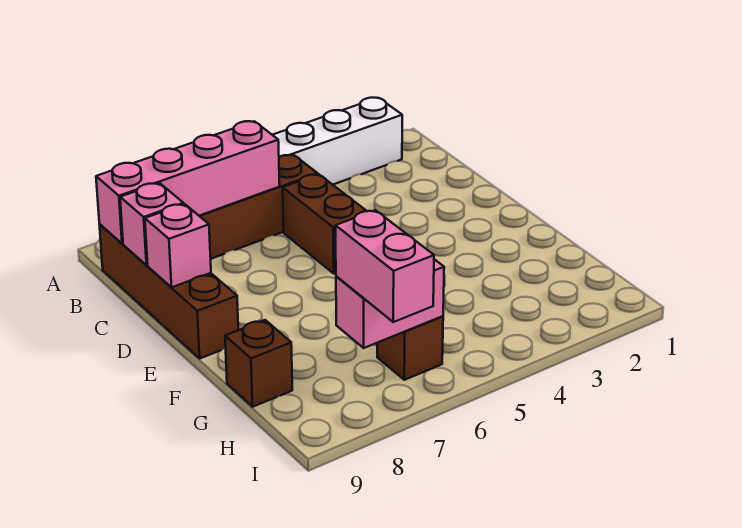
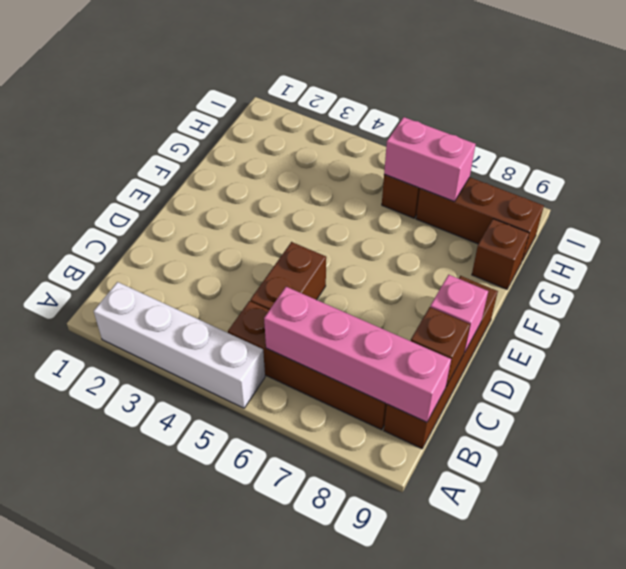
pink 1x1 brick [120,183,183,265] -> brown 1x1 brick [411,307,470,386]
none -> brown 1x3 brick [416,177,544,260]
pink 1x2 brick [336,210,434,322] -> none

